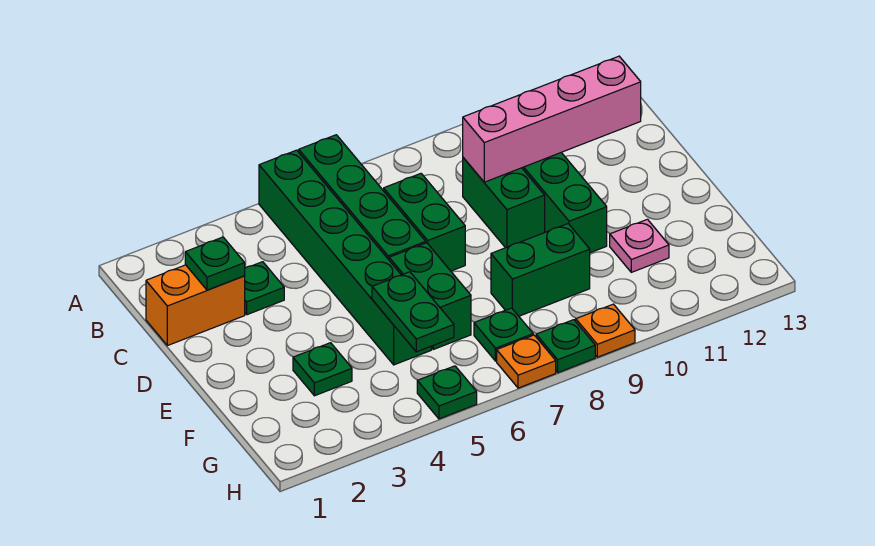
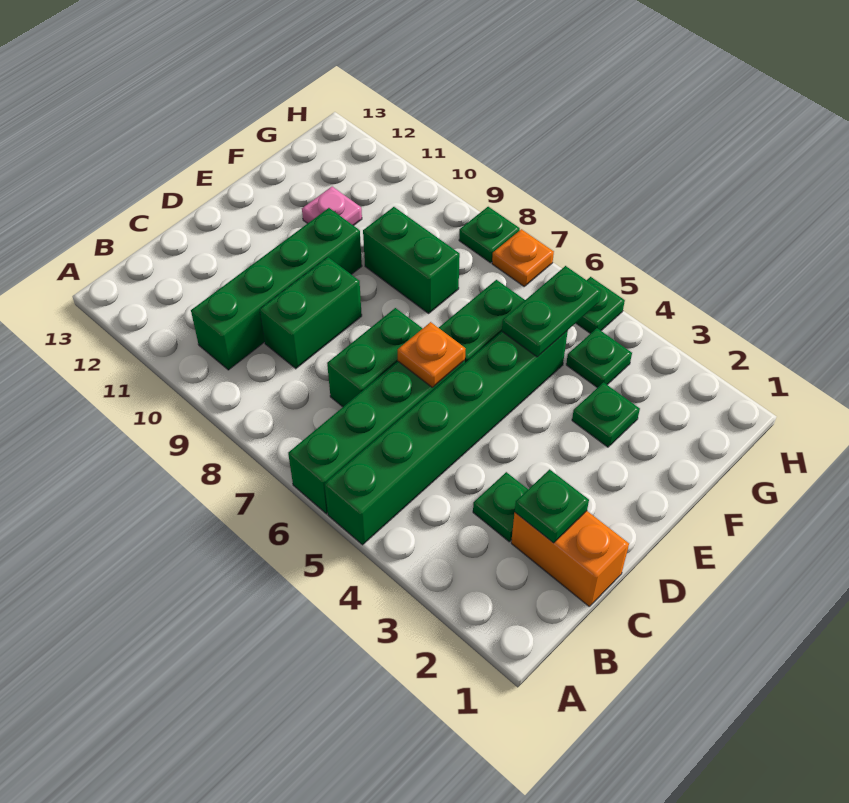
pink 1x4 brick [463,56,641,182] -> none
green 1x1 plate [474,308,533,361] -> green 1x1 plate moved to [566,328,632,388]
orange 1x1 plate [576,304,635,357] -> orange 1x1 plate moved to [398,322,466,388]

